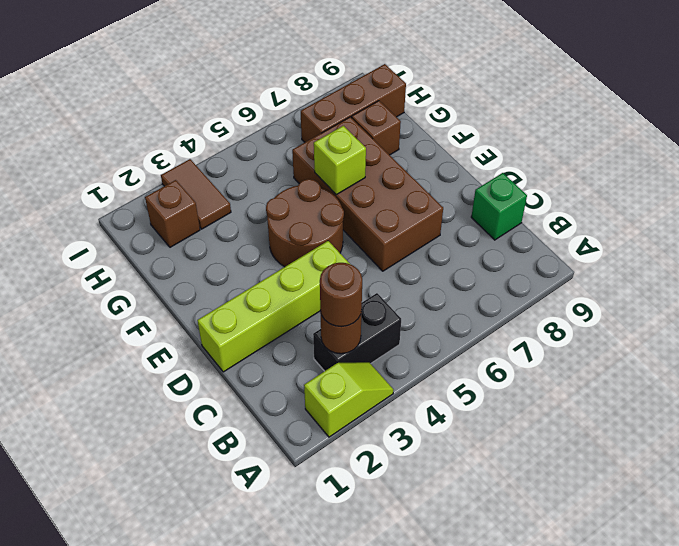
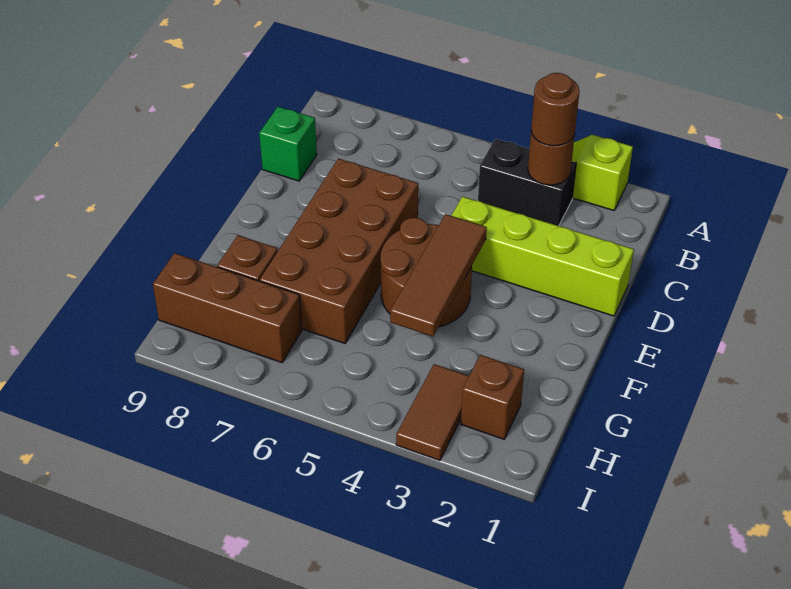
none -> brown 1x3 tile [390,214,487,336]
lime 1x1 brick [314,126,366,195] -> none

